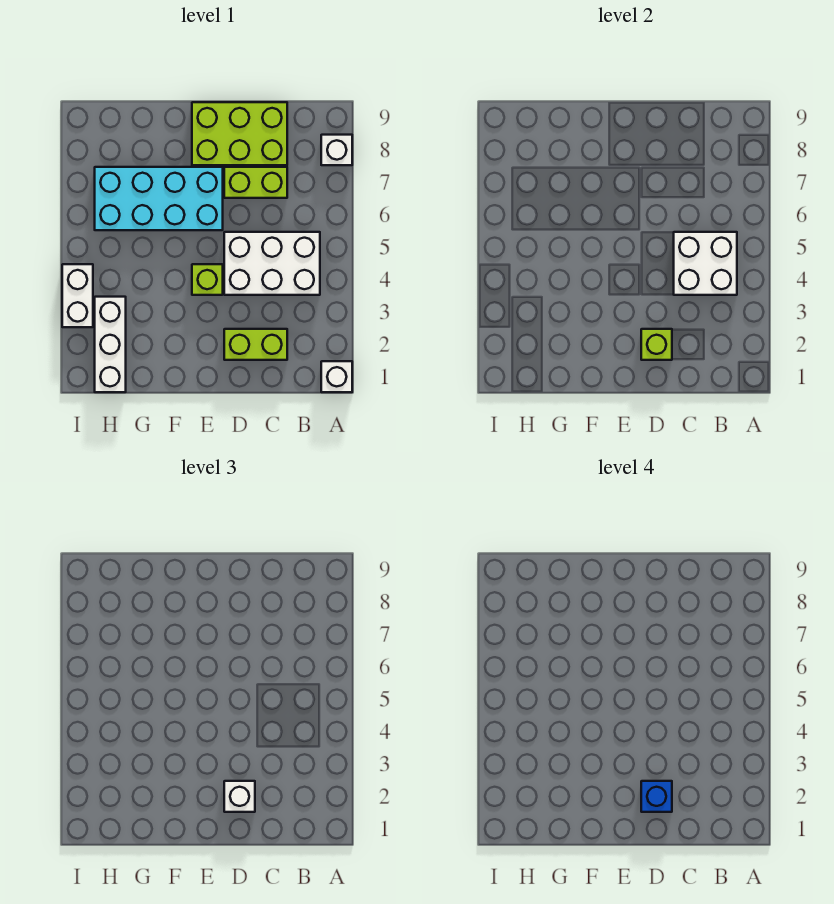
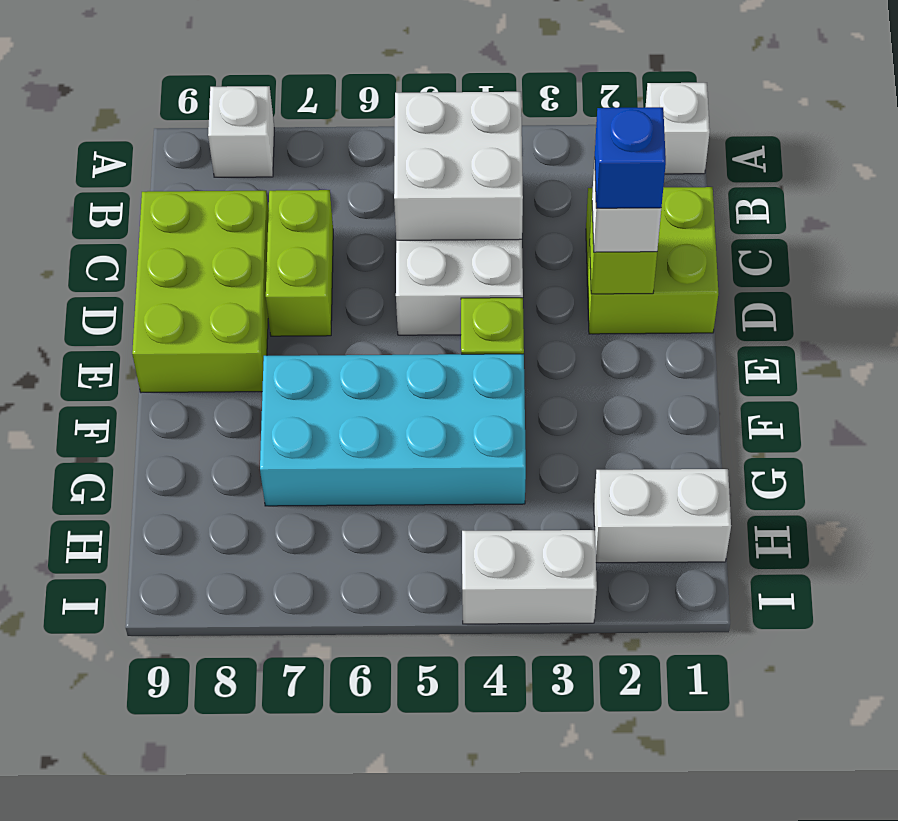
lime 1x2 brick [224,329,287,360] -> lime 2x2 brick [586,187,718,334]
cyan 2x4 brick [95,167,223,230] -> cyan 2x4 brick turned to [260,354,526,506]
white 1x3 brick [95,297,126,392] -> white 1x2 brick [594,469,731,563]

